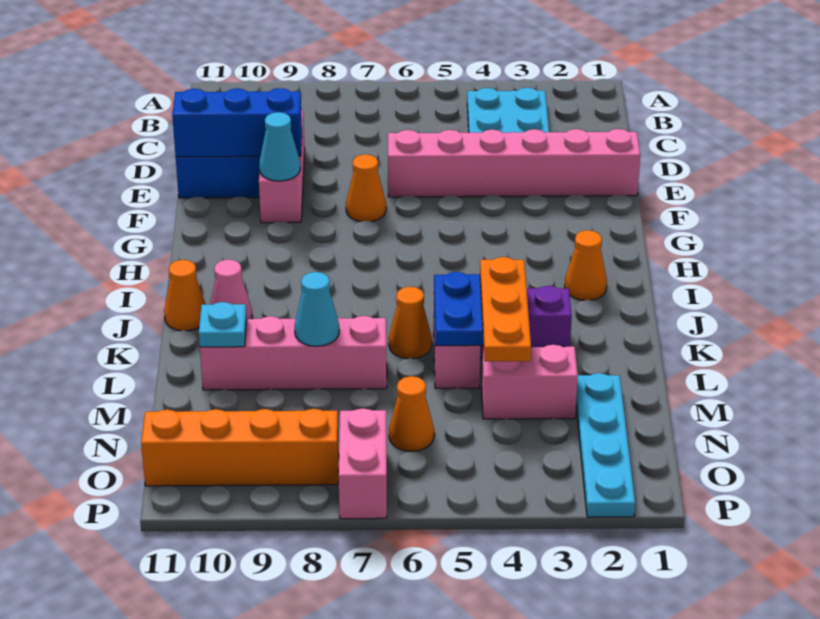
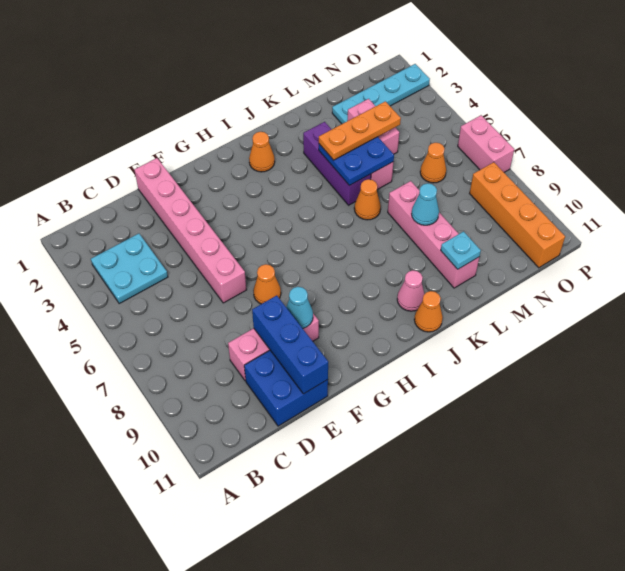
pink 1x2 brick [338,408,387,519] -> pink 1x2 brick turned to [458,115,514,172]

